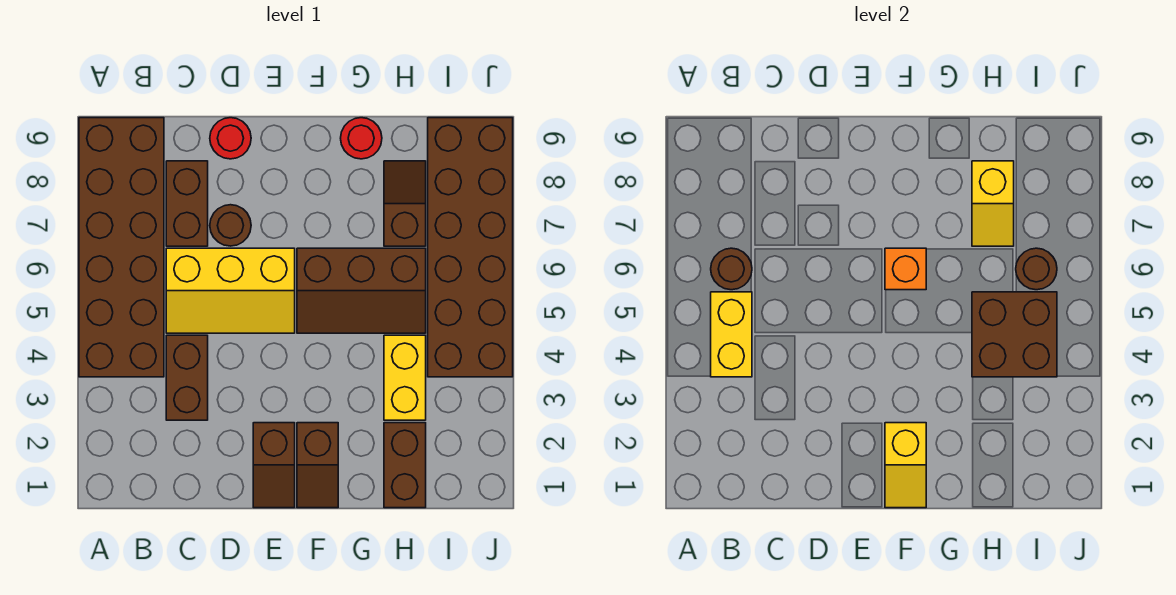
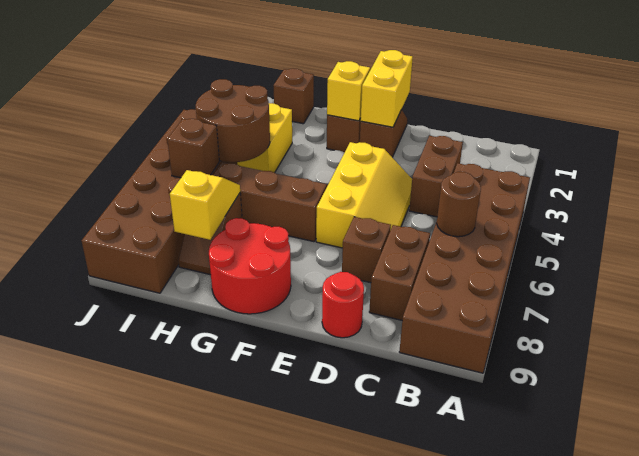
yellow 1x2 brick [711,292,752,377] -> yellow 1x2 brick moved to [360,50,413,127]
yellow 2x3 slope [166,248,295,333] -> yellow 2x3 slope turned to [316,142,412,248]
brown 1x1 round brick [210,205,251,246] -> brown 1x1 brick [342,217,391,283]
orange 1x1 brick [885,248,926,290] -> none
red 1x1 round brick [341,118,382,159] -> red 2x2 round brick [209,218,291,314]
brown 1x2 brick [384,423,426,508] -> brown 1x1 brick [273,68,314,124]
brown 2x2 brick [972,292,1057,377] -> brown 2x2 round brick [196,79,270,162]
brown 1x1 round brick [1016,248,1057,290] -> brown 1x1 brick [167,119,219,178]

